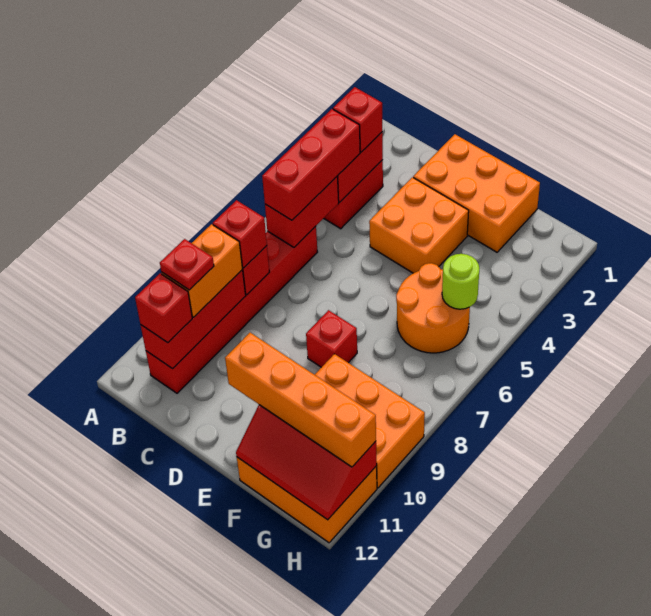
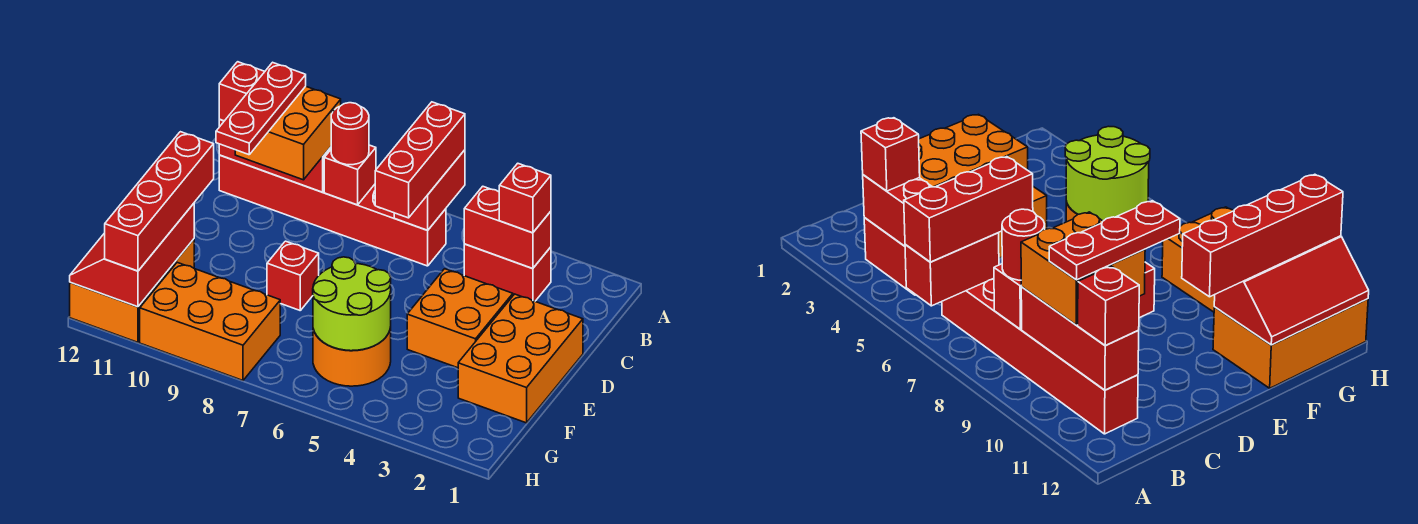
red 1x3 brick [262,109,360,220] -> red 1x3 brick turned to [375,102,465,218]
red 1x2 brick [265,176,339,247] -> red 1x2 brick turned to [394,150,465,230]
red 1x1 brick [213,200,267,268] -> red 1x1 round brick [331,103,369,165]
orange 1x2 brick [161,224,242,317] -> orange 2x2 brick [235,86,341,180]
red 1x1 plate [160,239,214,290] -> red 1x3 plate [216,62,306,155]
orange 1x4 brick [225,333,376,467] -> red 1x4 brick [105,132,214,271]
orange 2x3 brick [315,354,425,488] -> orange 2x3 brick turned to [140,262,280,380]
lime 1x1 round brick [442,254,479,309] -> lime 2x2 round brick [313,257,391,351]

